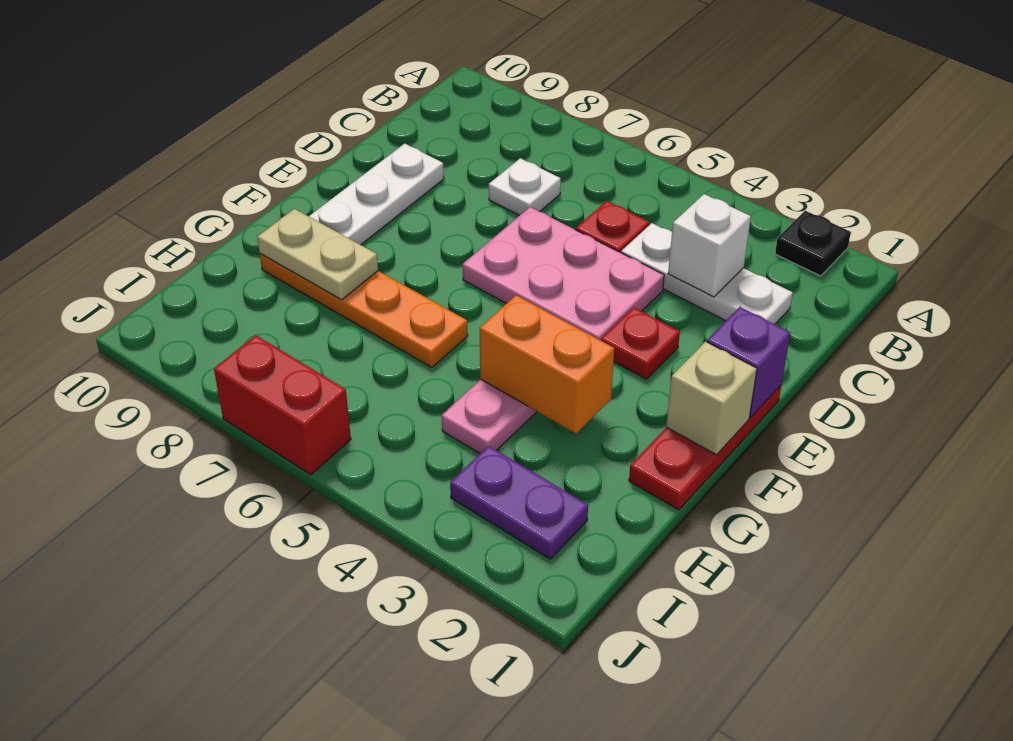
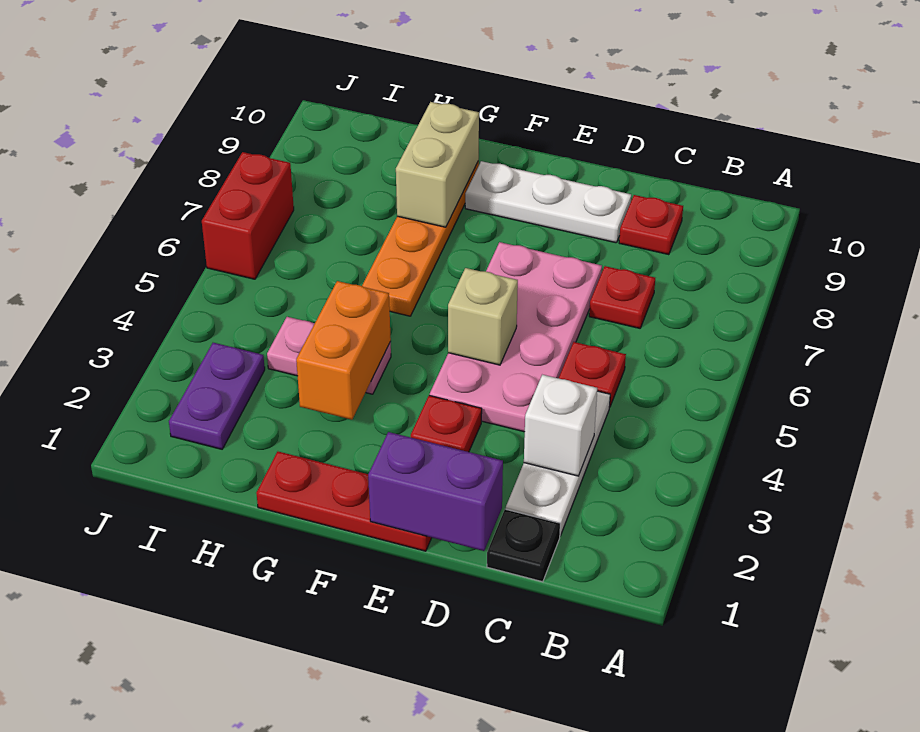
black 1x1 plate [775,211,851,276] -> black 1x1 plate moved to [487,509,560,582]
white 1x1 plate [489,158,561,216] -> red 1x1 plate [589,266,655,328]
none -> red 1x1 plate [619,195,683,255]
pink 2x3 plate [463,207,664,340] -> pink 2x4 plate [430,242,602,432]
purple 1x1 brick [707,307,791,418] -> purple 1x2 brick [368,432,503,551]
tan 1x1 brick [666,342,757,455] -> tan 1x1 brick moved to [448,268,518,365]
tan 1x2 plate [257,209,378,300] -> tan 1x2 brick [396,102,479,227]

